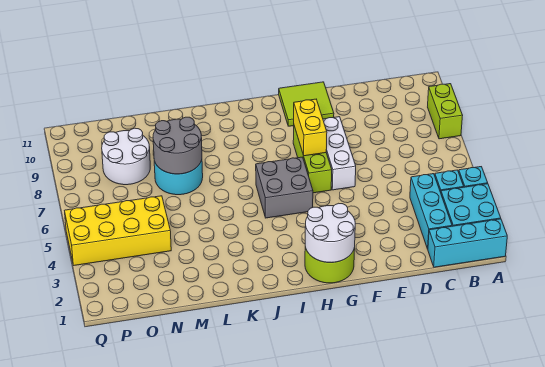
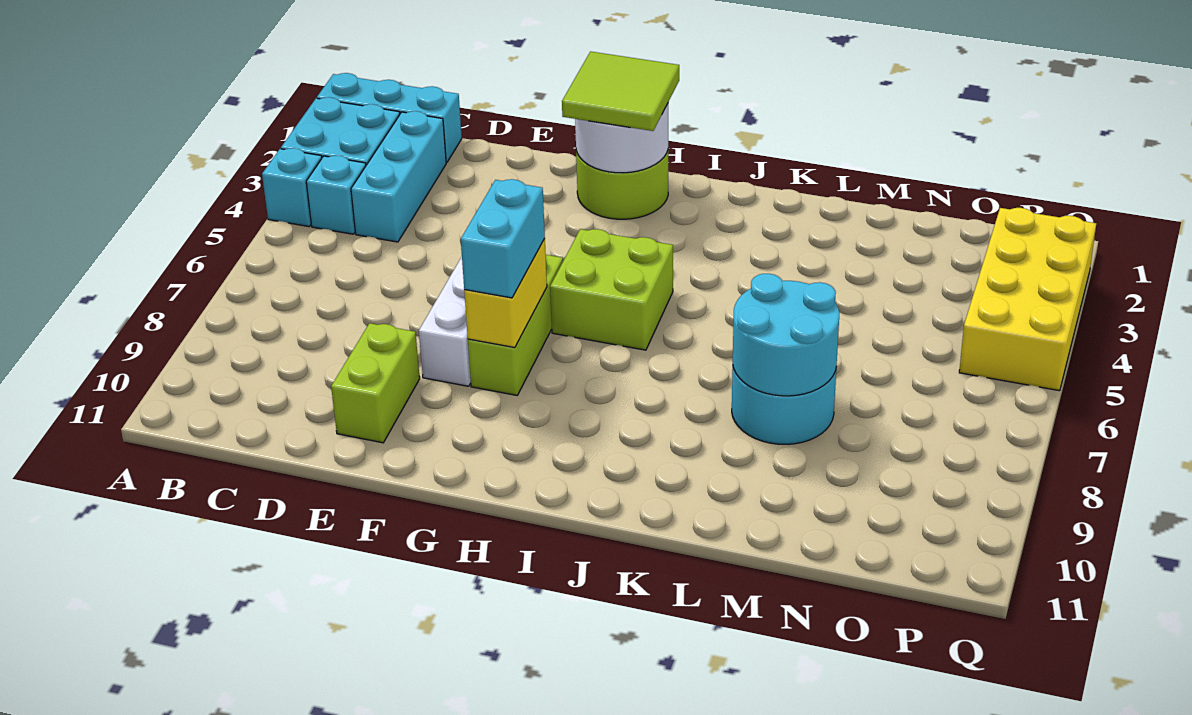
lime 1x2 brick [428,84,463,139] -> lime 1x2 brick moved to [331,323,420,443]
lime 2x2 tile [279,82,334,126] -> lime 2x2 tile moved to [562,52,679,131]
none -> cyan 1x2 brick [461,179,545,298]
grey 2x2 brick [256,157,313,218] -> lime 2x2 brick [550,229,673,350]
grey 2x2 round brick [153,117,202,174] -> cyan 2x2 round brick [733,274,839,396]
yellow 2x4 brick [65,196,171,265] -> yellow 2x4 brick turned to [959,208,1096,391]
white 2x2 round brick [102,128,150,185] -> none

